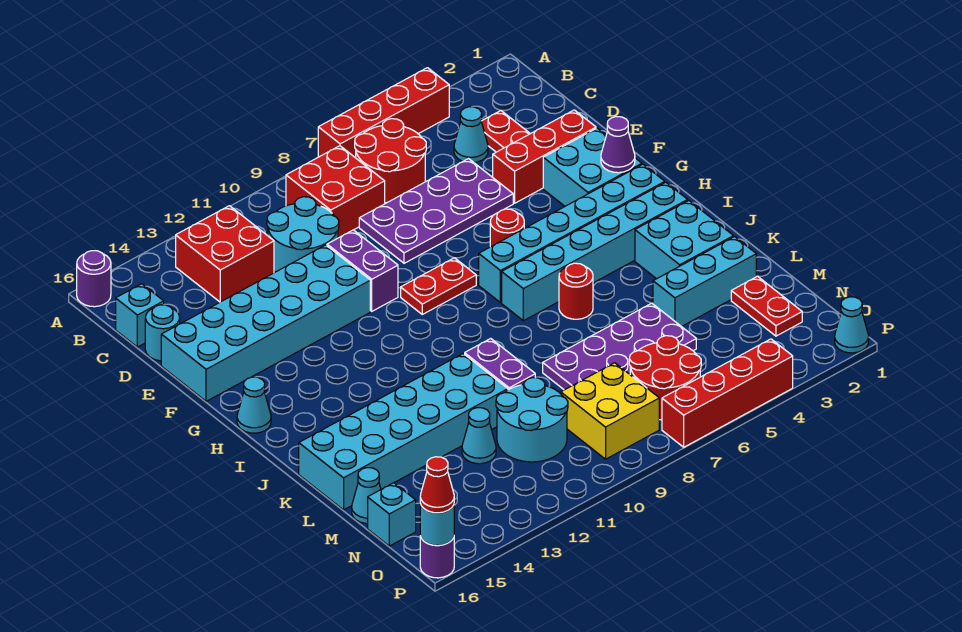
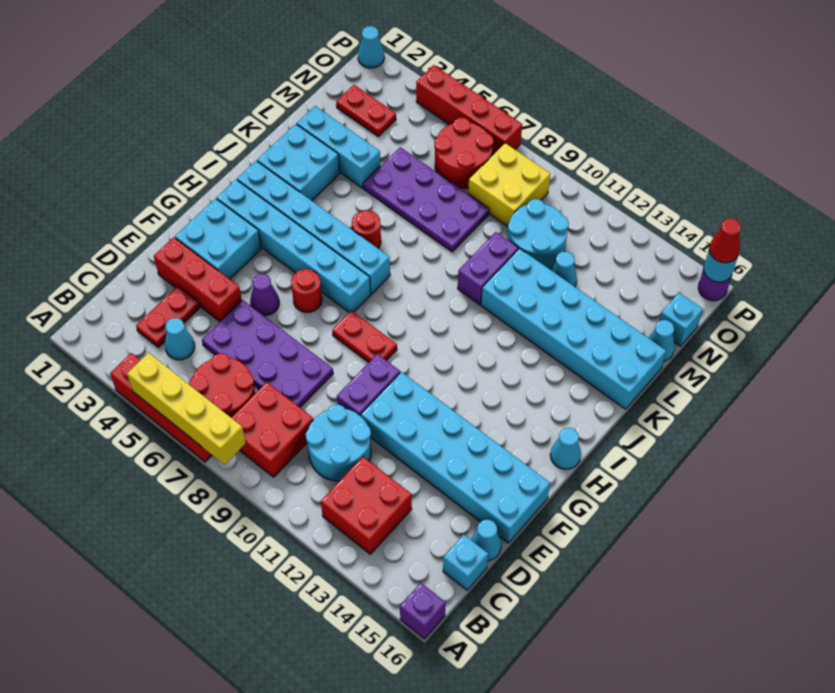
none -> yellow 1x4 brick [127,353,246,465]
purple 1x1 round brick [77,251,111,307] -> purple 1x1 brick [400,583,446,639]
cyan 1x1 round brick [145,305,180,361] -> cyan 1x1 cone [471,520,501,561]
purple 1x1 cone [601,117,635,173] -> purple 1x1 cone moved to [250,274,279,316]
red 1x2 plate [731,276,802,336] -> red 1x2 plate turned to [336,85,396,137]

